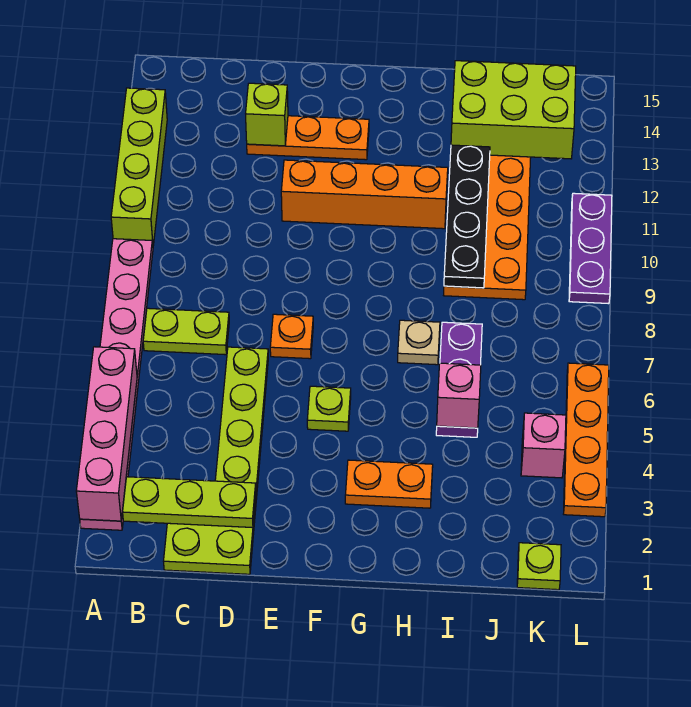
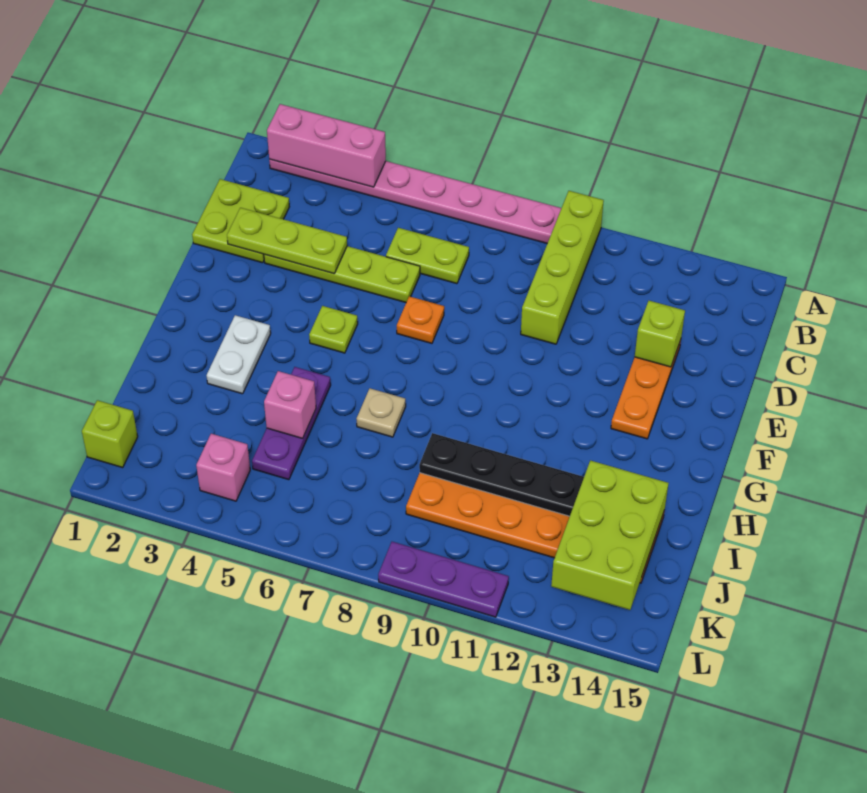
pink 1x4 brick [76,347,137,521] -> pink 1x3 brick [267,104,386,187]
lime 1x4 brick [111,88,167,246] -> lime 1x4 brick turned to [521,191,604,344]
lime 1x3 plate [123,477,256,528] -> lime 1x3 plate turned to [227,208,347,274]
lime 1x2 plate [143,308,229,355] -> lime 1x2 plate turned to [386,228,469,284]
orange 1x4 brick [281,160,448,229] -> none
orange 1x2 plate [345,460,433,508] -> white 1x2 plate [206,315,271,394]
purple 1x3 plate [436,322,482,437] -> purple 1x3 plate turned to [252,367,331,480]
lime 1x1 plate [517,543,561,590] -> lime 1x1 brick [82,400,138,468]
orange 1x4 plate [564,363,609,517] -> none

